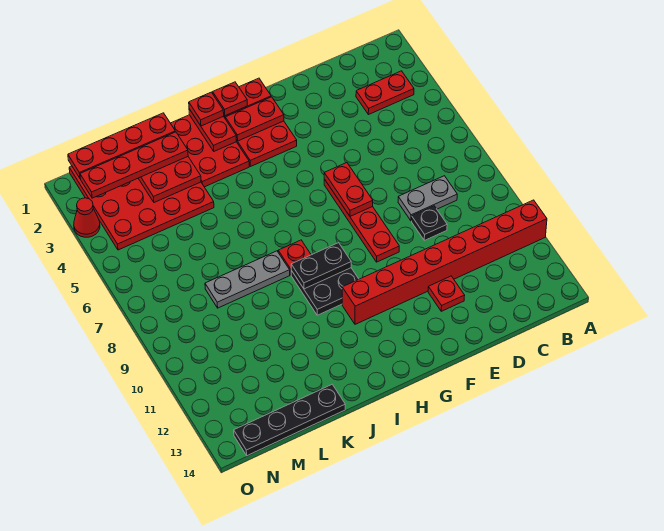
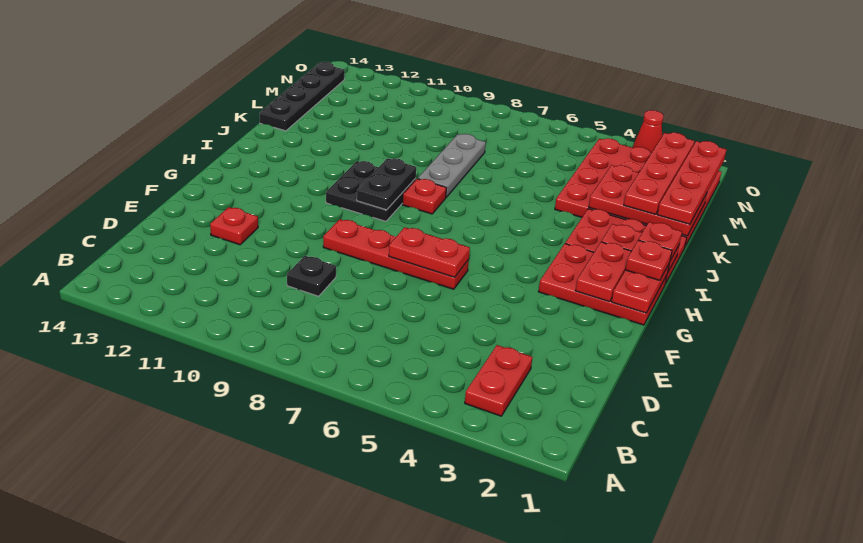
red 1x8 brick [342,200,547,324] -> none
grey 1x2 plate [398,176,457,221] -> none

